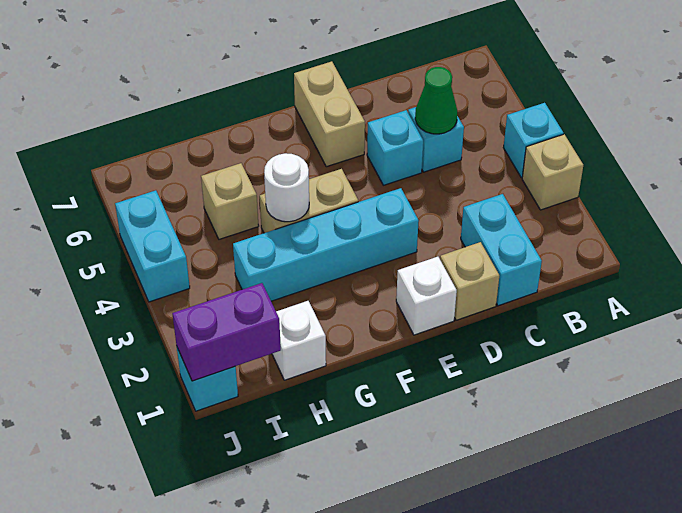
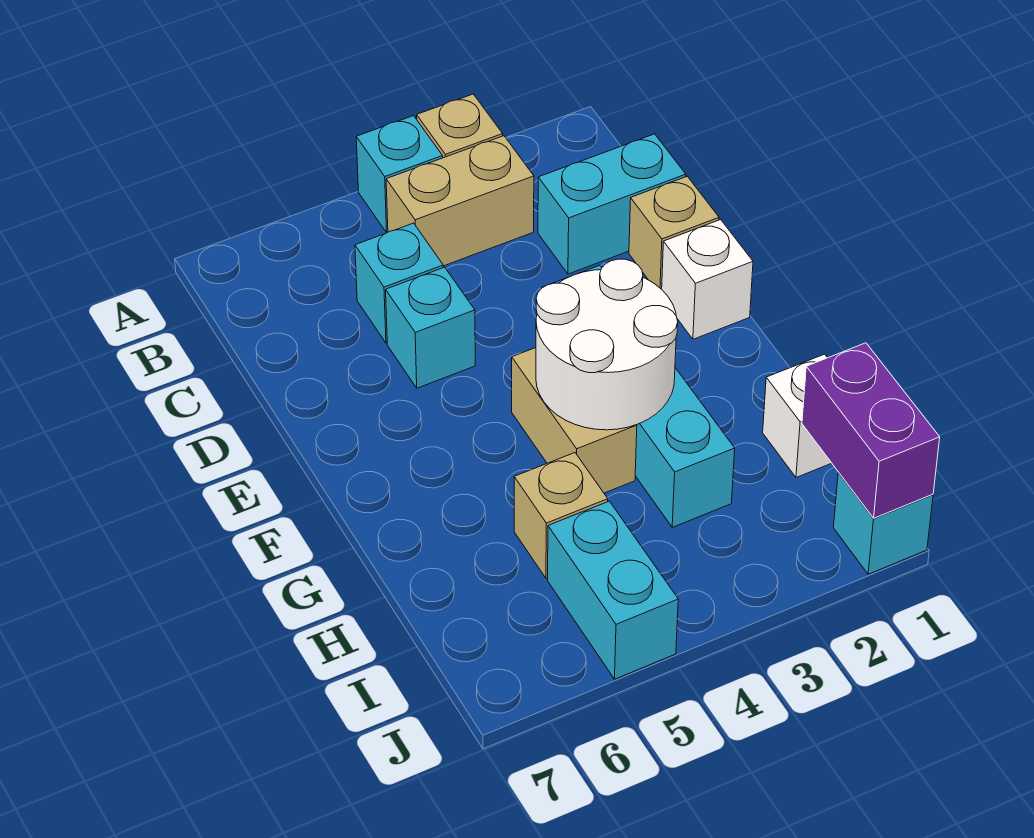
green 1x1 cone [415,67,457,134] -> none
tan 1x2 brick [294,61,365,167] -> tan 1x2 brick moved to [386,136,534,266]
white 1x1 round brick [264,153,309,222] -> white 2x2 round brick [536,259,678,430]
cyan 1x2 brick [115,190,190,302] -> cyan 1x2 brick turned to [548,501,678,679]

